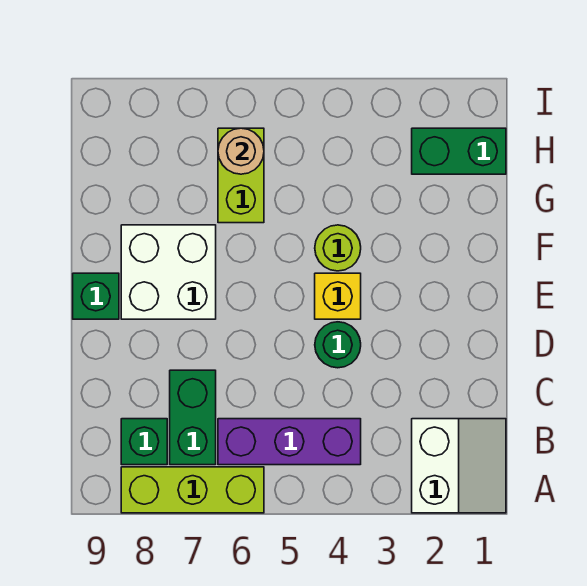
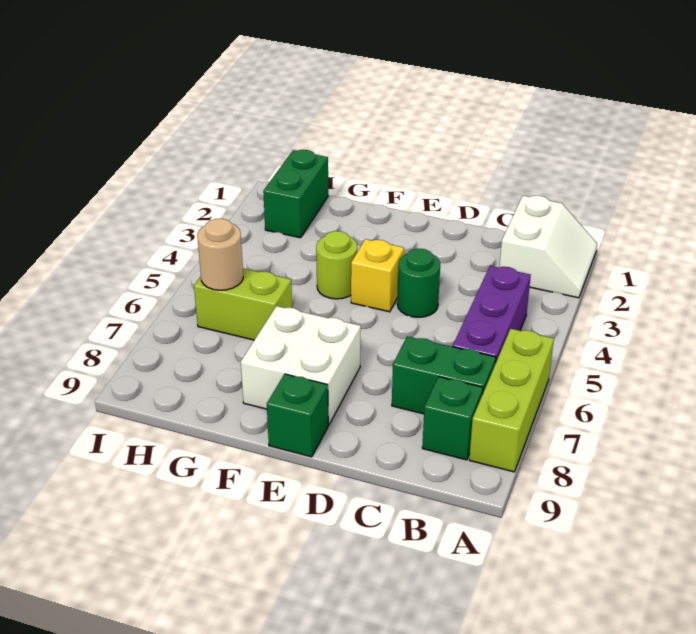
white 2x2 slope [412,419,506,513] -> white 2x2 slope turned to [499,196,597,298]

